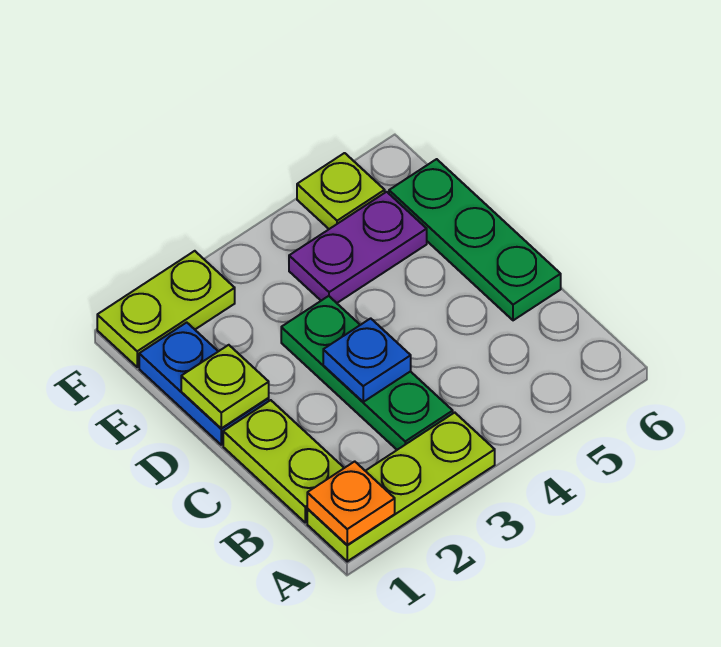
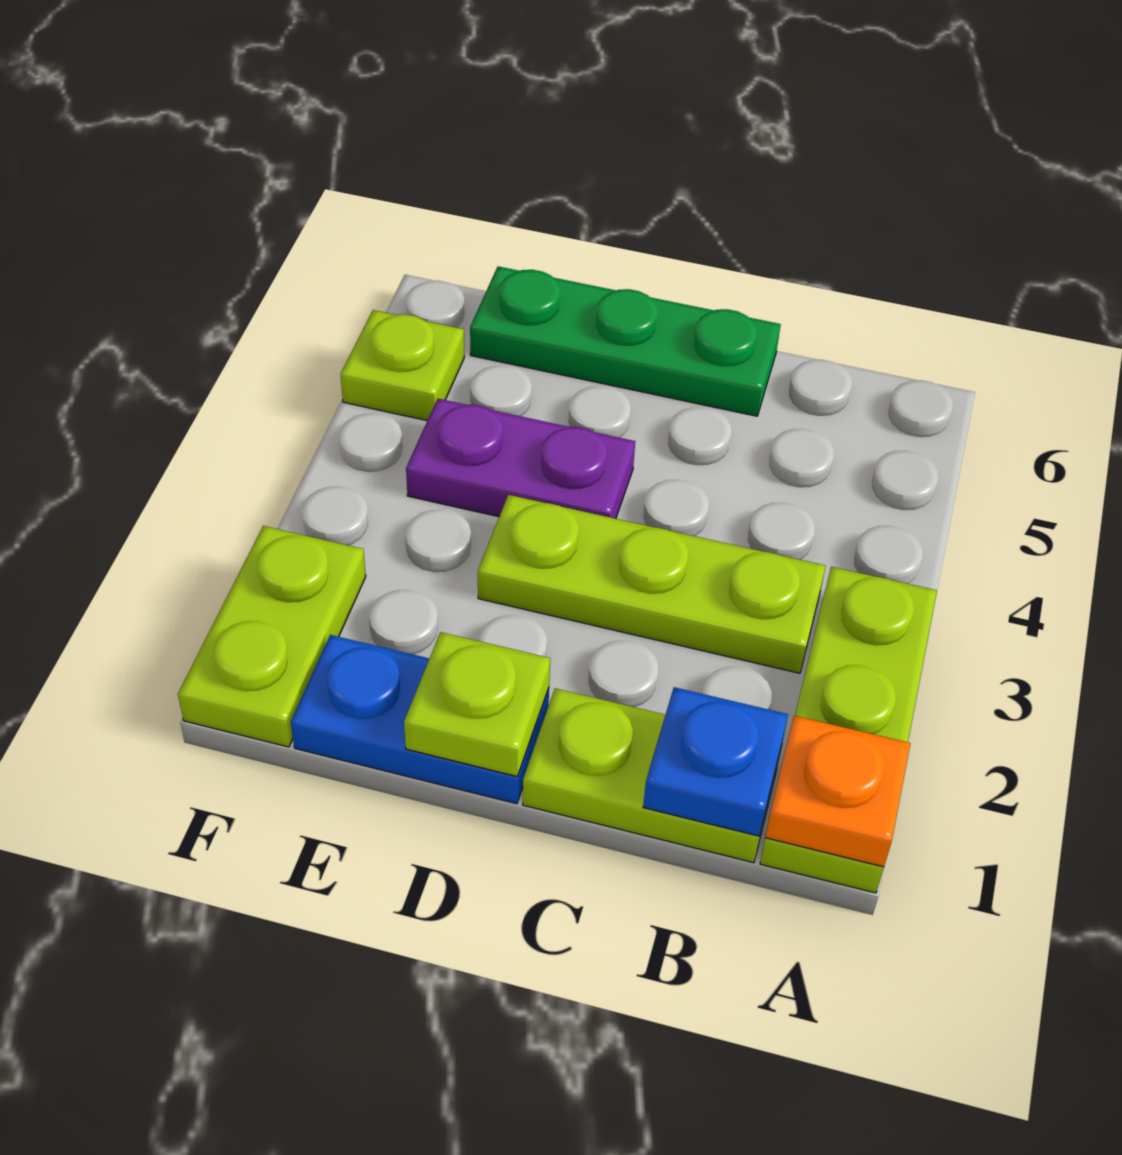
green 1x3 plate [281,296,453,450] -> lime 1x3 plate [478,495,825,673]
blue 1x1 plate [323,318,411,402] -> blue 1x1 plate moved to [643,687,788,836]
purple 1x2 plate [289,192,427,303] -> purple 1x2 plate turned to [406,399,635,519]

